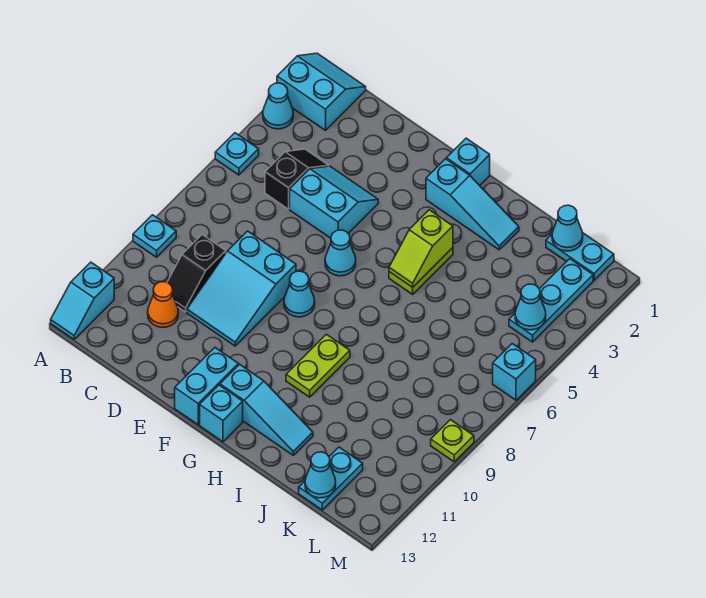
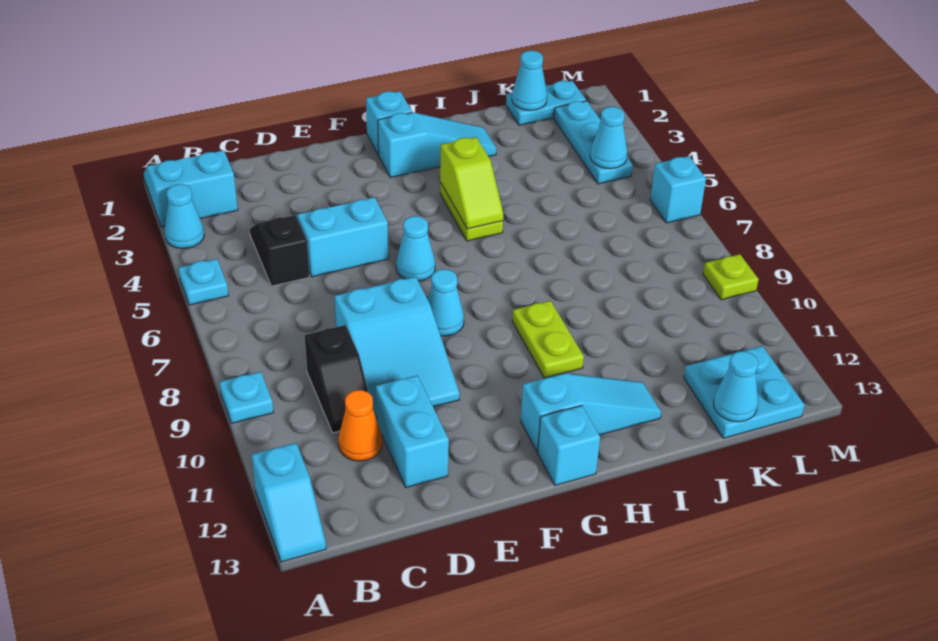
cyan 1x2 brick [175,348,239,425] -> cyan 1x2 brick moved to [376,375,449,488]
cyan 1x2 plate [299,447,363,510] -> cyan 2x2 plate [684,346,805,438]

